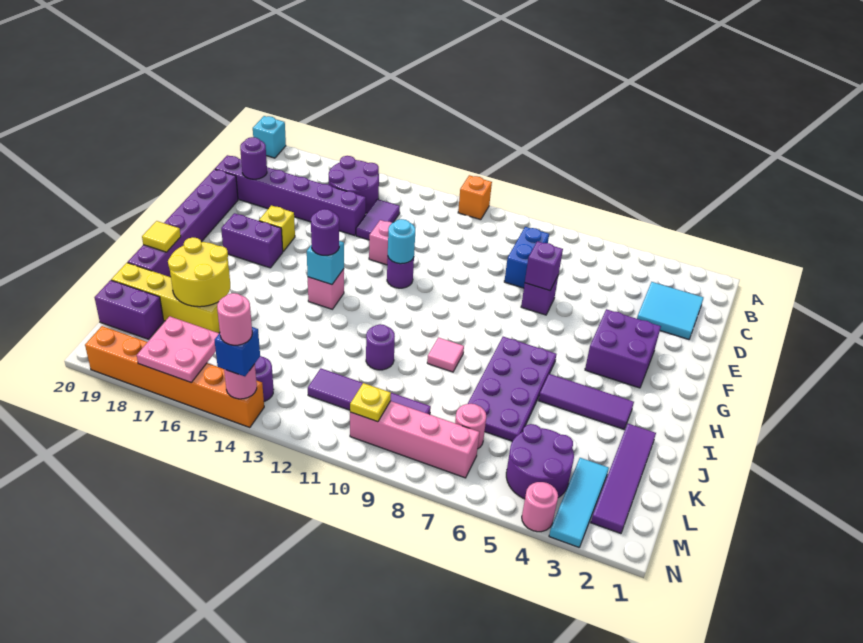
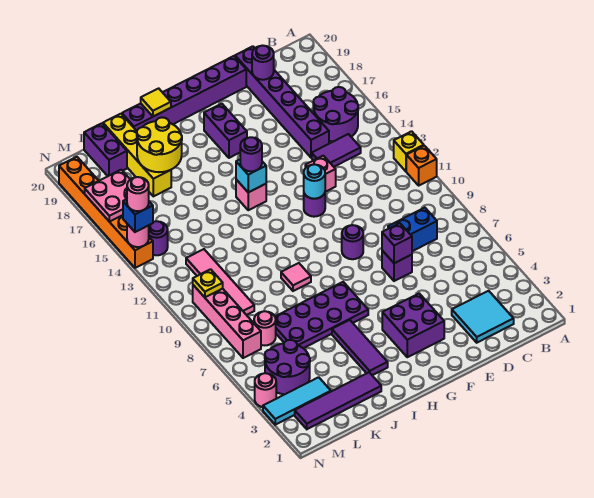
cyan 1x1 brick [253,116,286,158] -> none
yellow 1x1 brick [259,205,295,251] -> yellow 1x1 brick moved to [394,131,424,171]
purple 1x1 round brick [366,324,395,370] -> purple 1x1 round brick moved to [342,225,363,259]
purple 1x4 tile [308,369,431,415] -> pink 1x4 tile [186,249,254,315]

